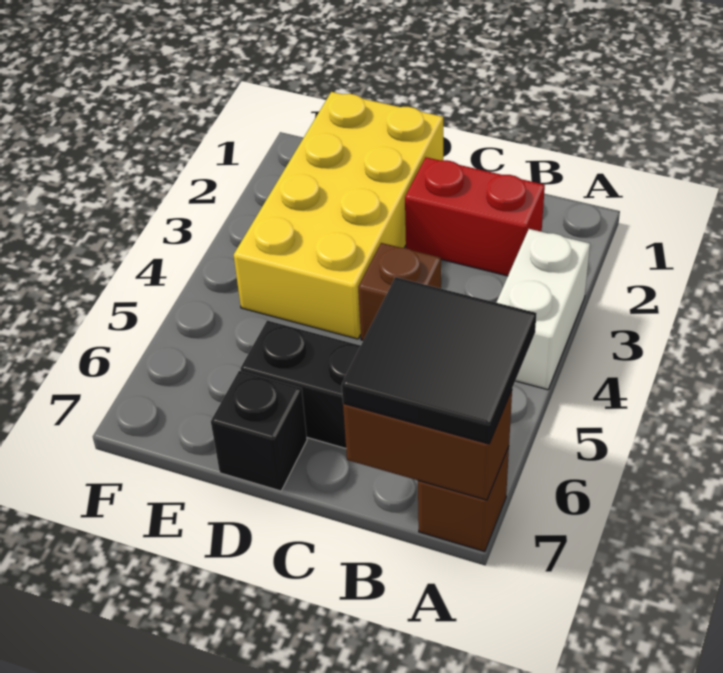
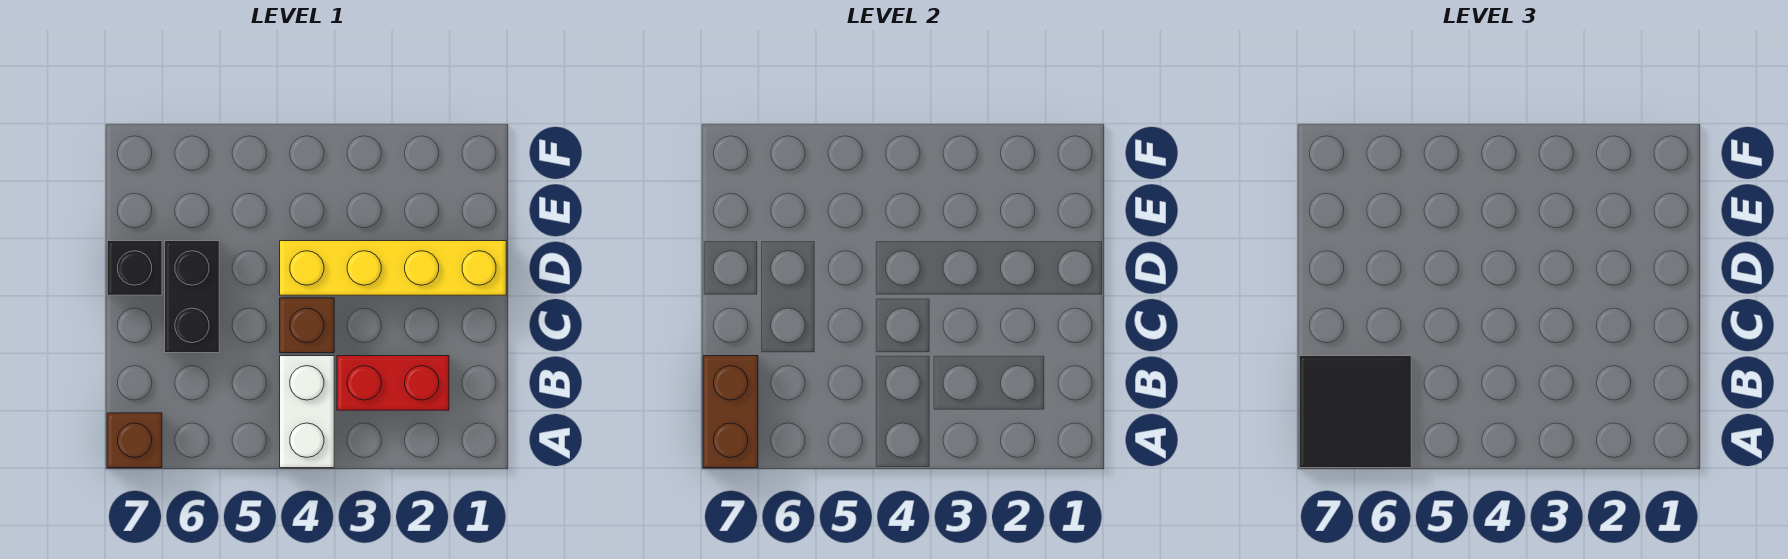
white 1x2 brick [496,229,590,390] -> white 1x2 brick turned to [280,356,334,468]
red 1x2 brick [405,157,545,276] -> red 1x2 brick turned to [337,356,449,410]
yellow 2x4 brick [234,92,443,339] -> yellow 1x4 brick [280,241,506,295]

